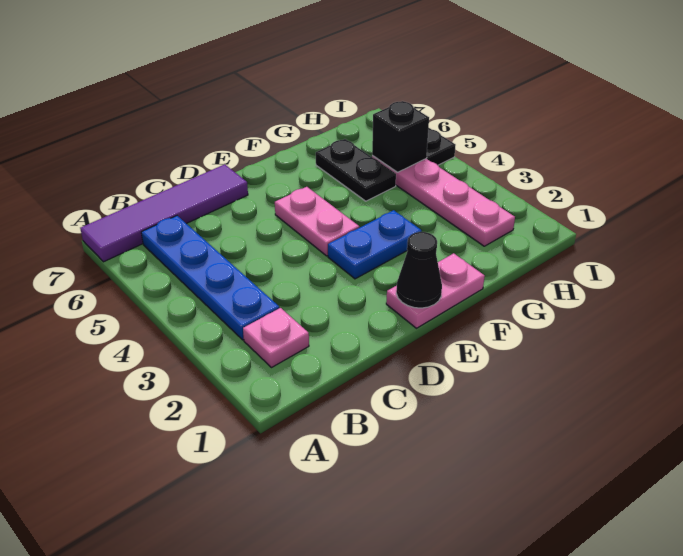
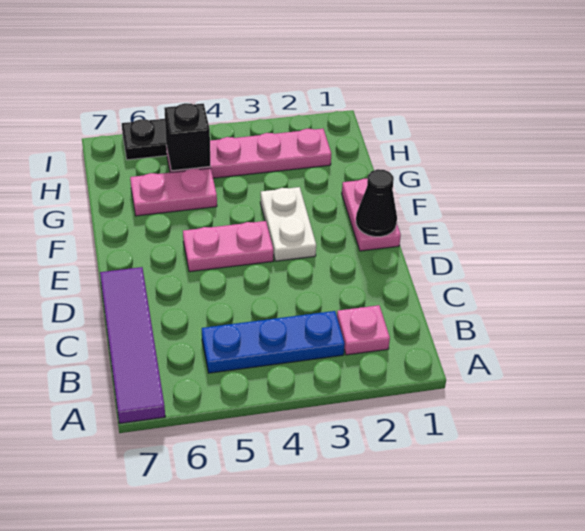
blue 1x4 plate [141,216,279,340] -> blue 1x3 plate [202,311,345,373]
blue 1x2 plate [328,210,422,279] -> white 1x2 plate [260,187,316,261]
black 1x2 plate [316,139,396,201] -> pink 1x2 plate [130,168,217,216]

